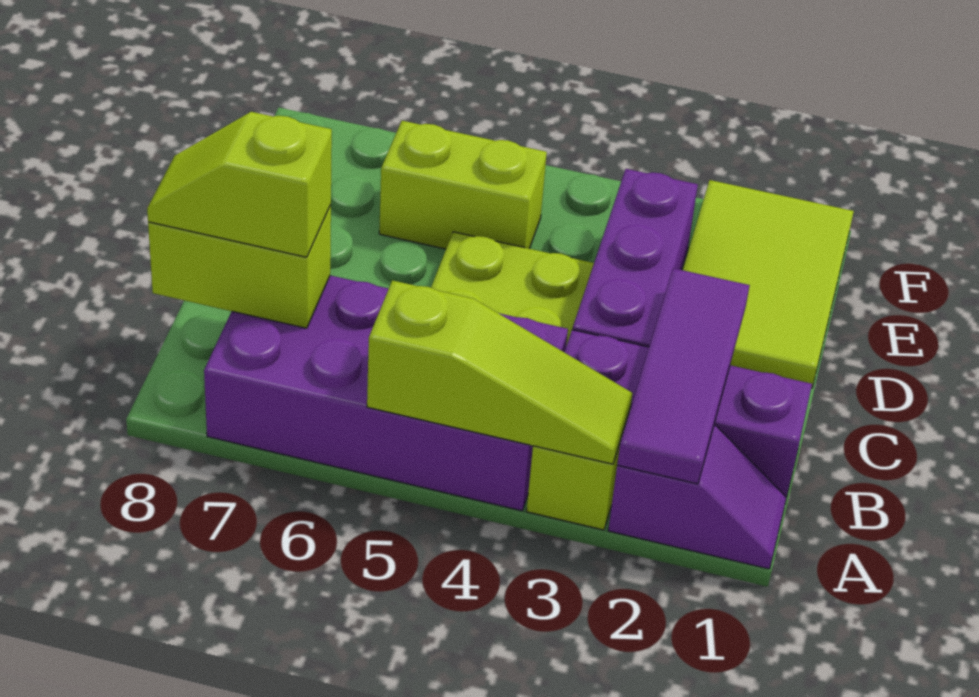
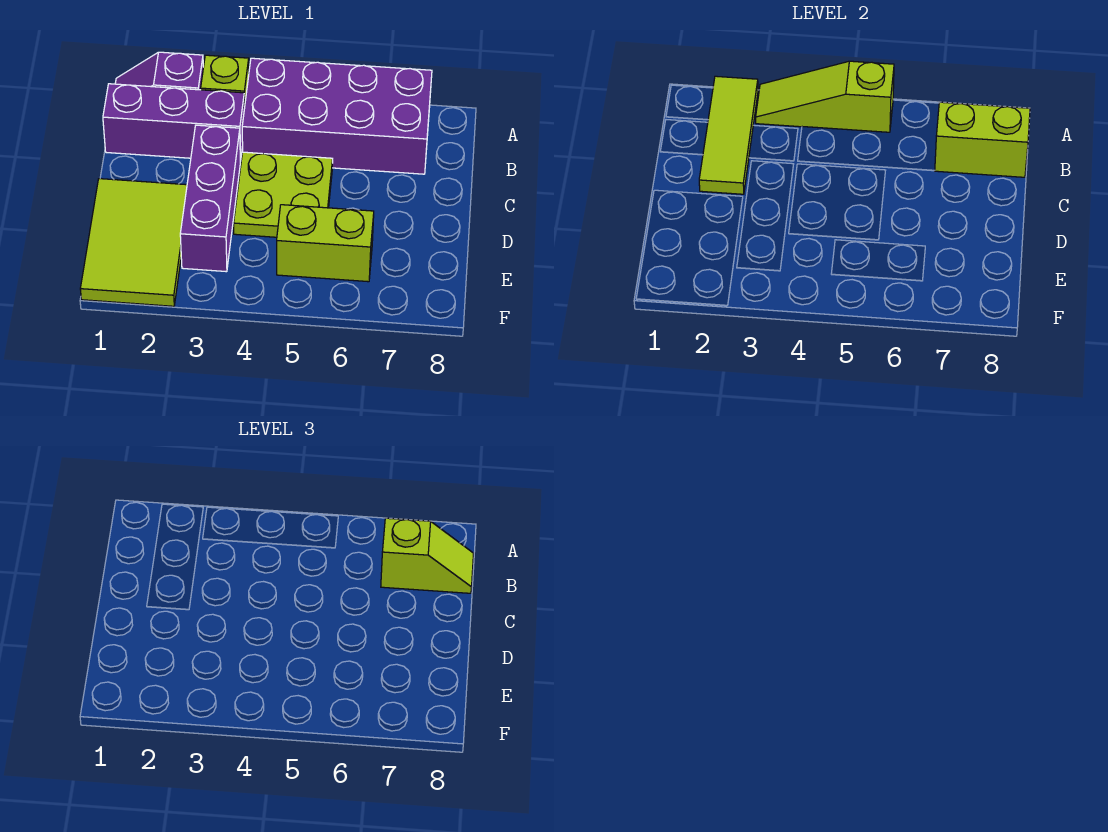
purple 1x3 tile [617,268,750,484] -> lime 1x3 tile [699,76,758,194]

